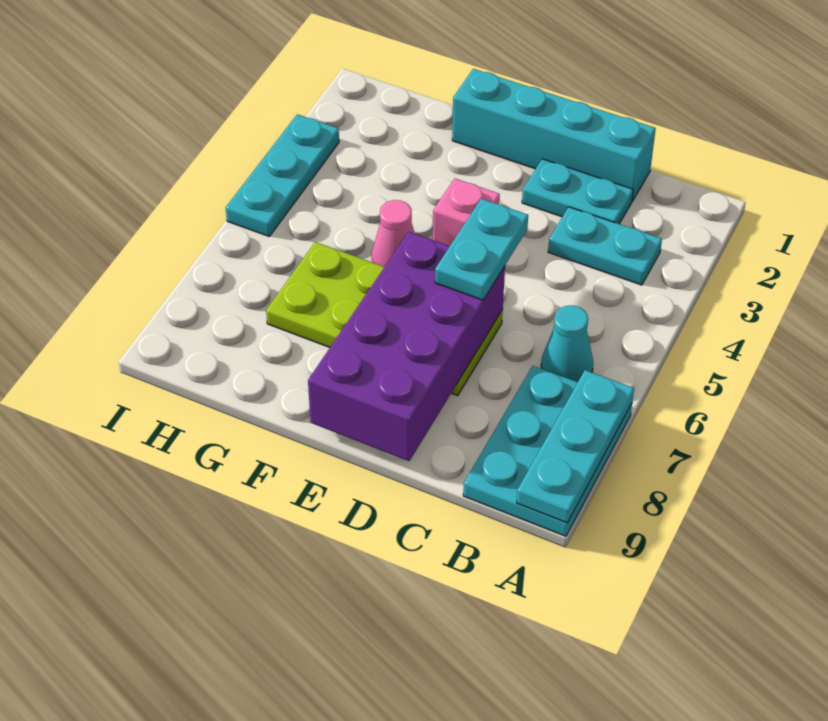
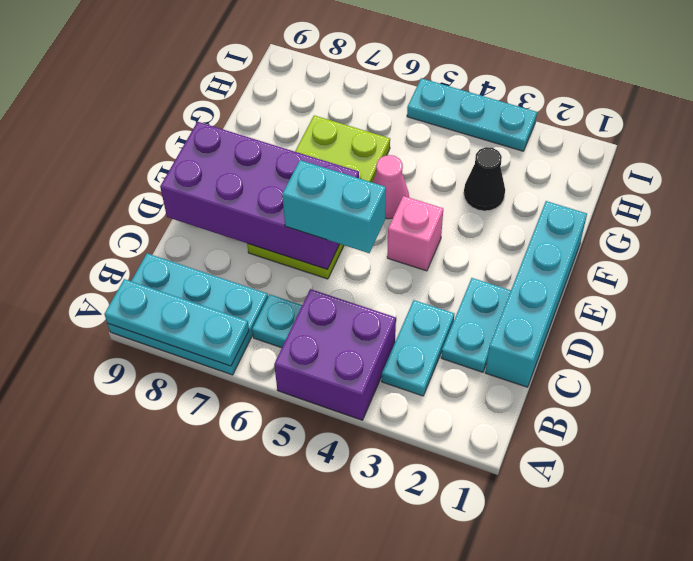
none -> purple 2x2 brick [274,289,396,420]
cyan 1x1 cone [541,305,593,382] -> cyan 1x1 plate [252,295,302,348]
cyan 1x2 plate [435,199,528,300] -> cyan 1x2 brick [282,160,386,253]
none -> black 1x1 cone [464,147,505,211]

